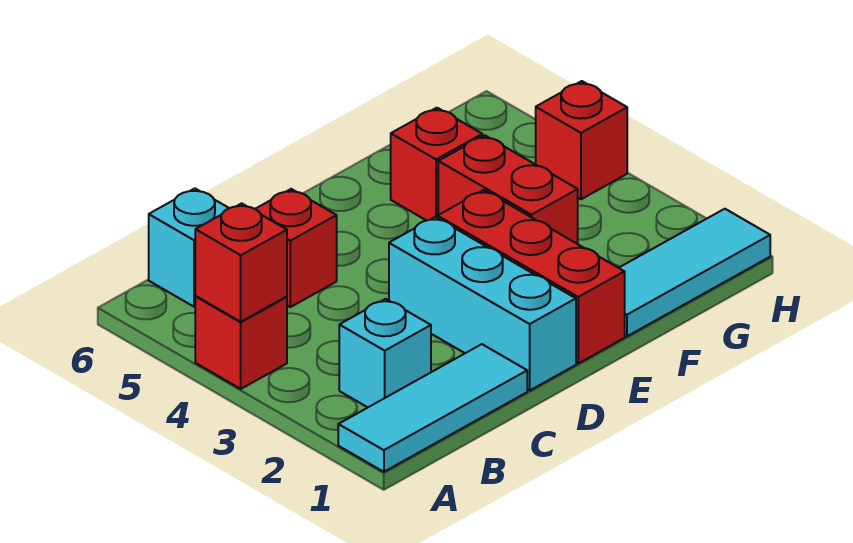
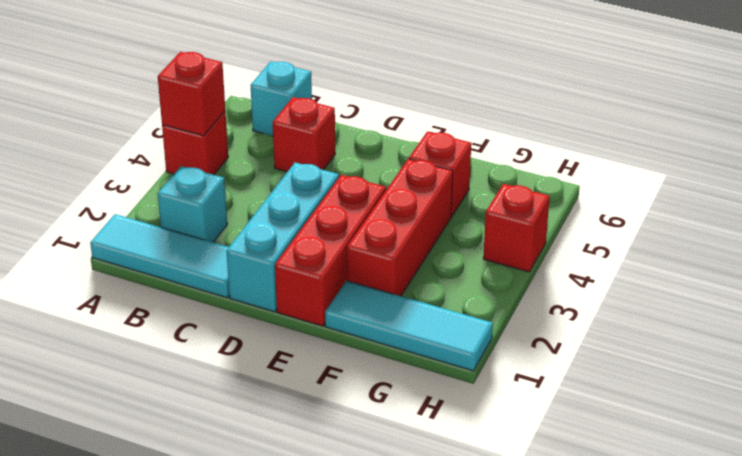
red 1x2 brick [438,135,578,244] -> red 1x3 brick [347,159,453,296]

